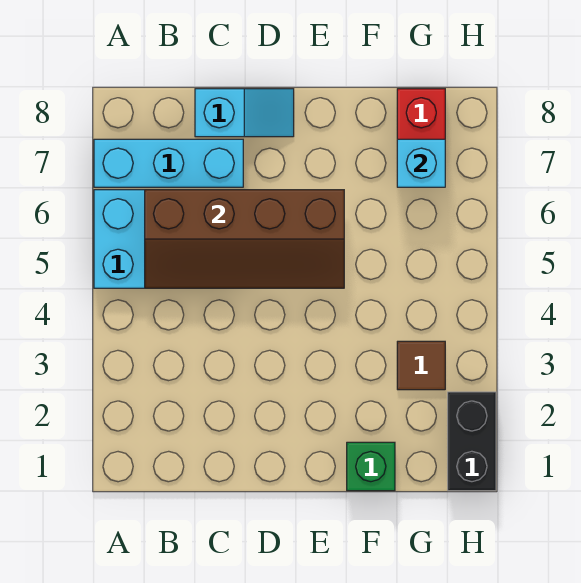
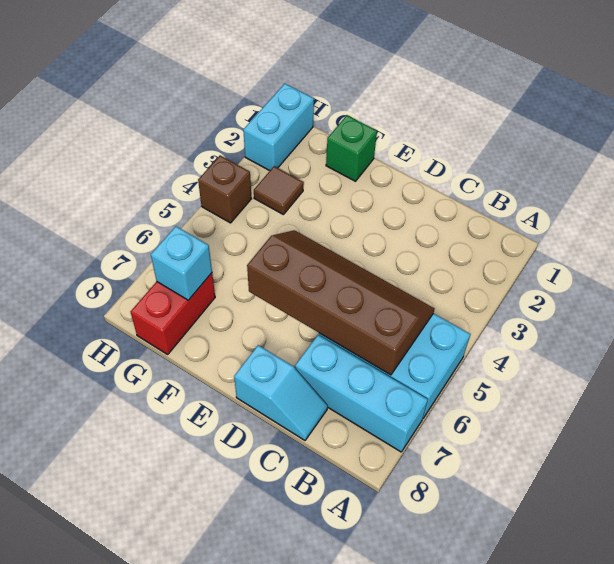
cyan 1x2 slope [195,89,294,137] -> cyan 1x2 slope turned to [234,345,328,440]
black 1x2 brick [448,392,496,491] -> cyan 1x2 brick [243,84,314,171]
none -> brown 1x1 brick [198,155,252,223]

